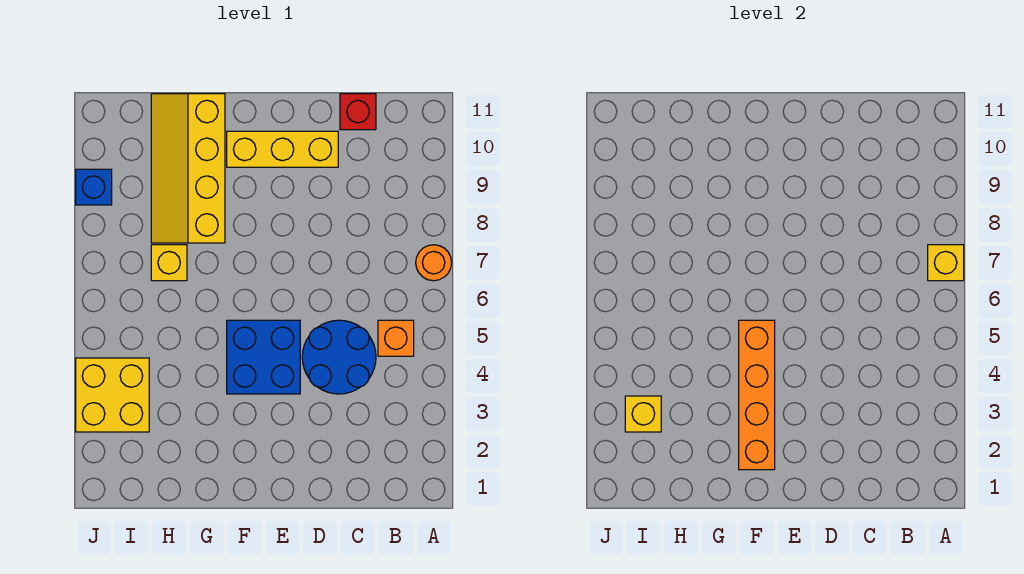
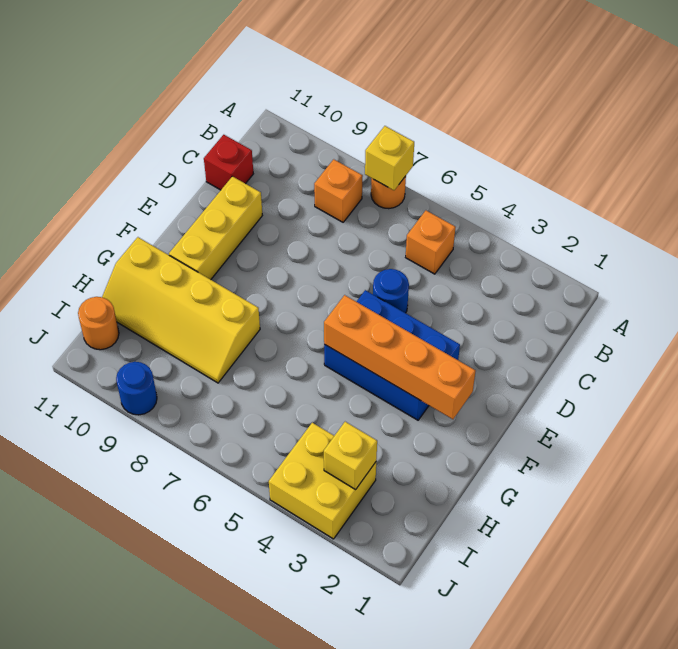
none -> orange 1x1 brick [314,159,363,222]
blue 2x2 round brick [302,320,376,394] -> blue 1x1 round brick [373,269,409,313]
blue 2x2 brick [227,320,300,394] -> blue 2x3 brick [324,290,460,420]
yellow 1x1 brick [151,245,187,281] -> none
none -> orange 1x1 round brick [78,297,119,350]
blue 1x1 brick [76,169,112,205] -> blue 1x1 round brick [116,362,157,415]

